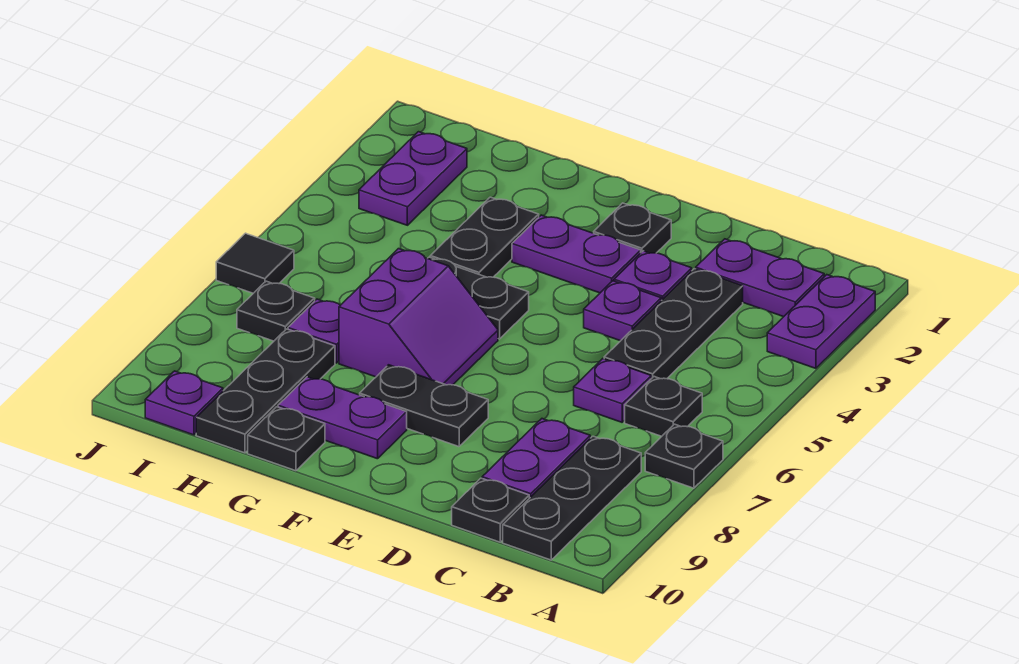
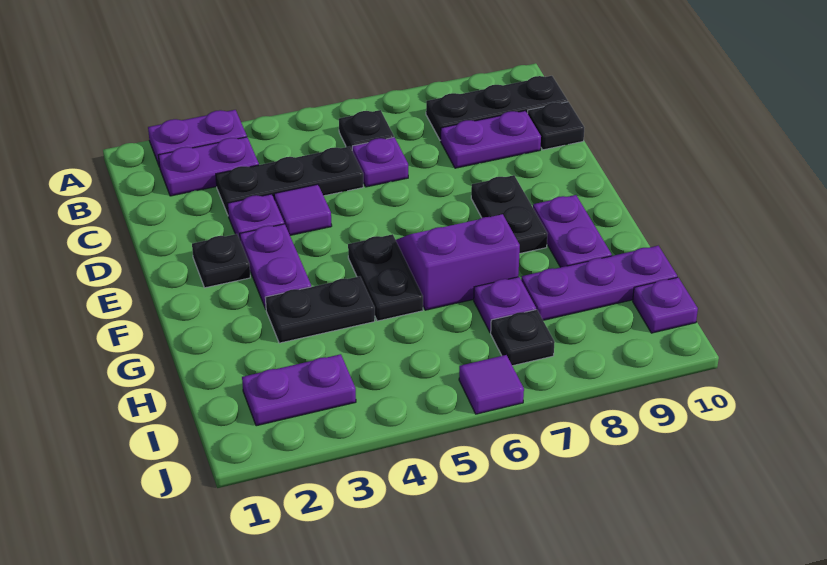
black 1x1 plate [645,424,723,488] -> none
purple 1x2 plate [696,239,824,317] -> purple 1x2 plate turned to [159,137,259,196]
purple 1x1 plate [584,281,661,341] -> purple 1x1 tile [274,184,332,235]
black 1x1 plate [248,407,325,471] -> none
black 1x3 plate [196,329,335,453] -> purple 1x3 plate [521,246,677,320]
black 1x1 tile [216,233,294,293] -> purple 1x1 tile [459,355,524,414]

